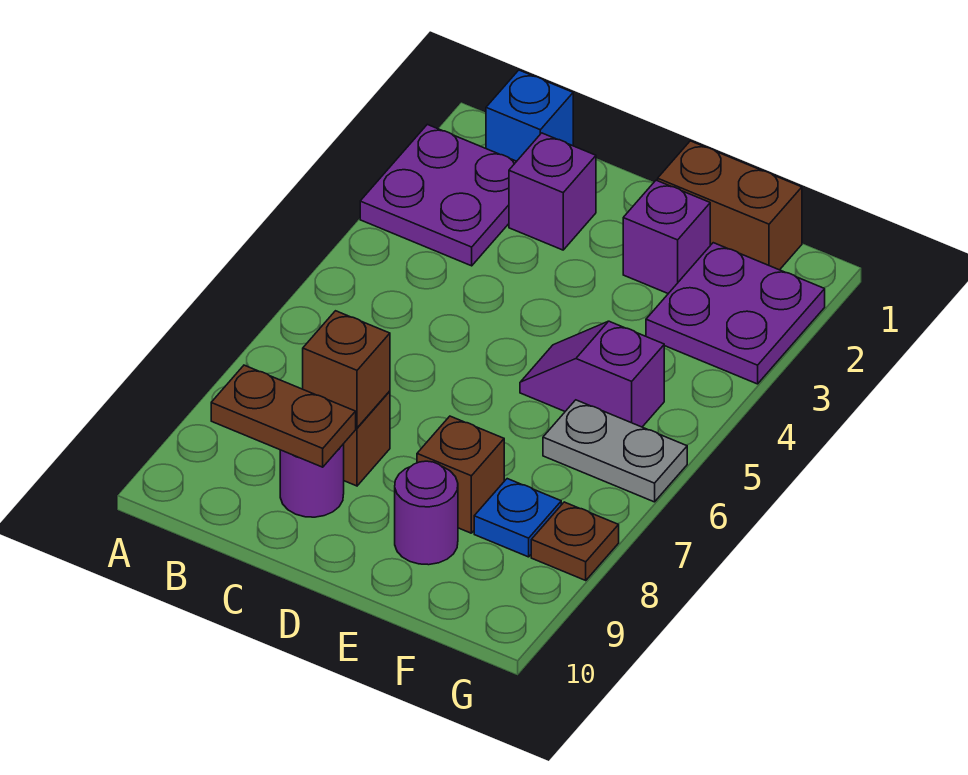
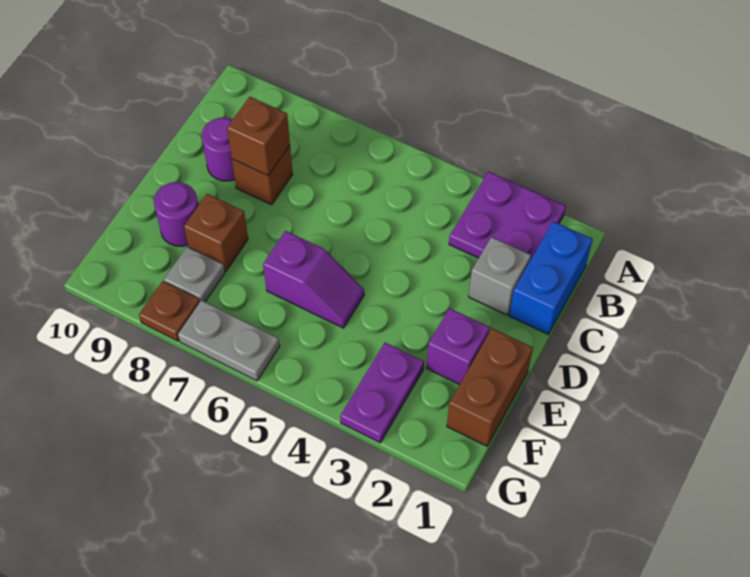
blue 1x1 brick [486,70,573,161] -> blue 1x2 brick [509,221,593,334]
brown 1x2 plate [211,365,356,467] -> none
purple 1x1 brick [509,133,596,250] -> grey 1x1 brick [469,237,531,315]
purple 1x2 slope [520,321,664,427] -> purple 1x2 slope turned to [263,231,364,328]
purple 2x2 plate [646,243,825,384] -> purple 1x2 plate [340,343,424,443]
grey 1x2 plate [543,400,687,502] -> grey 1x2 plate turned to [178,300,280,381]
blue 1x1 plate [474,479,561,557] -> grey 1x1 plate [164,247,225,302]

